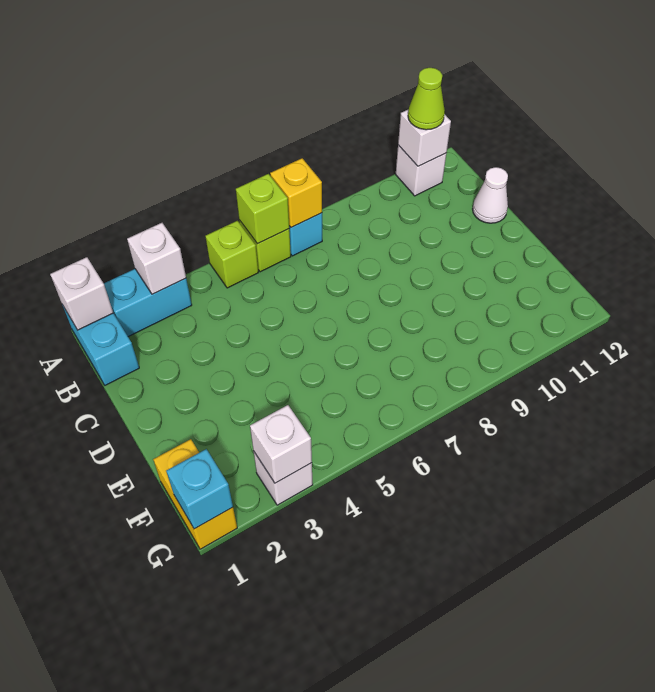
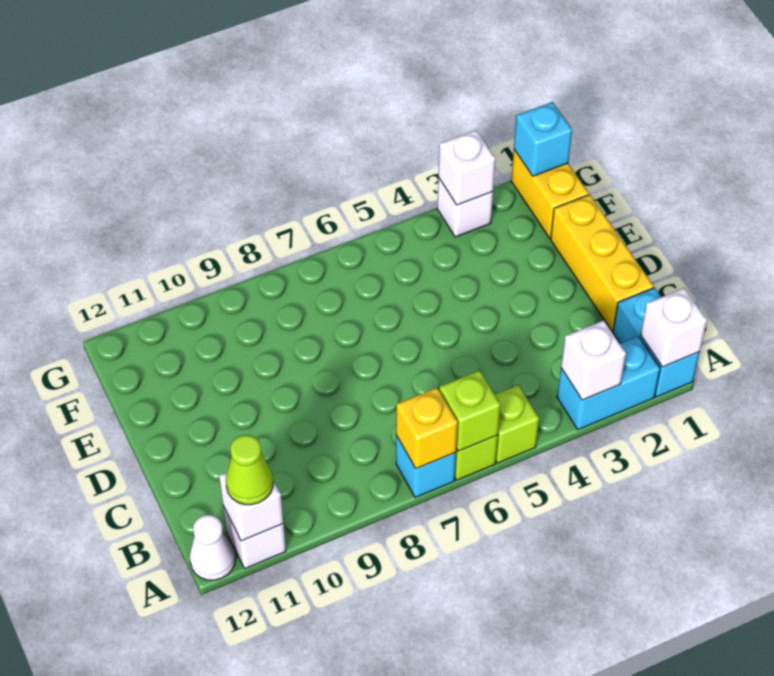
none -> yellow 1x3 brick [551,195,654,331]
white 1x1 cone [473,167,508,223] -> white 1x1 cone moved to [190,515,235,580]

